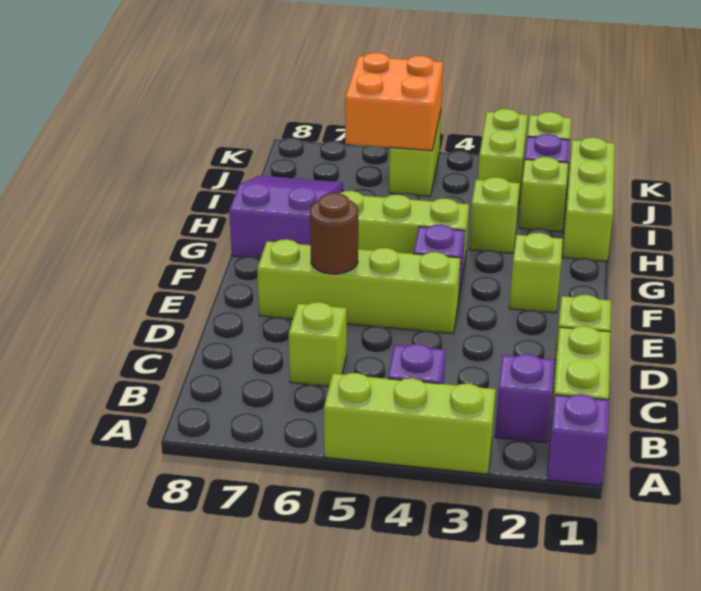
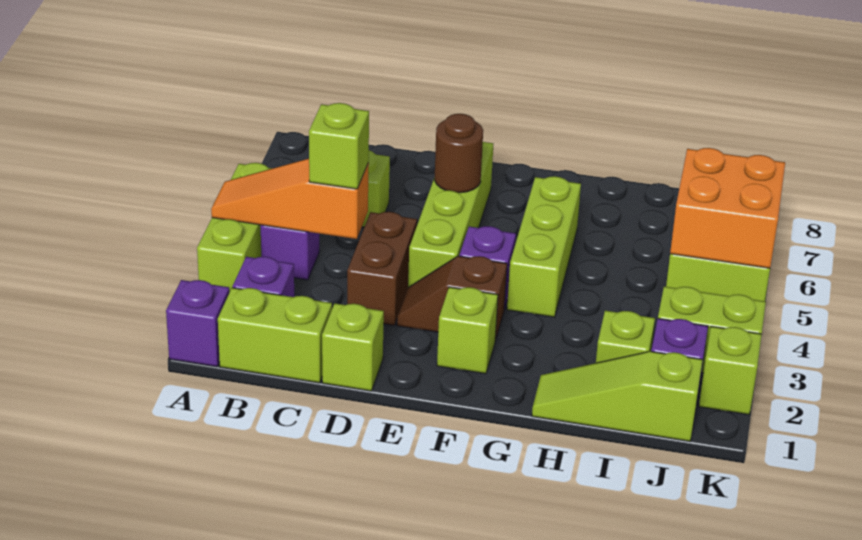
none -> orange 1x3 slope [211,159,369,239]
none -> brown 1x2 brick [347,212,417,325]
none -> brown 1x2 slope [397,256,507,341]
purple 2x3 slope [229,176,343,259] -> none
lime 1x3 brick [563,137,615,261] -> lime 1x3 slope [532,351,703,441]
lime 1x1 brick [469,177,520,253] -> lime 1x1 brick moved to [309,103,369,189]

